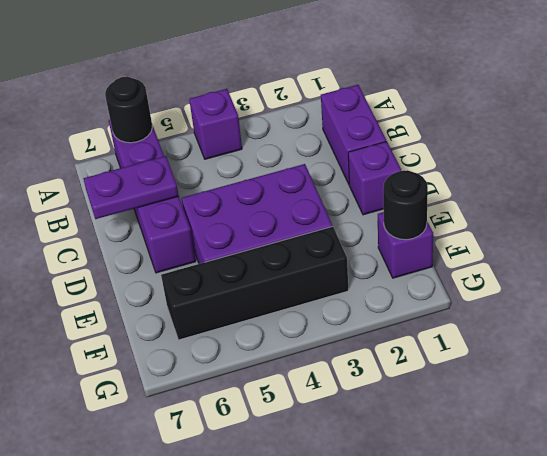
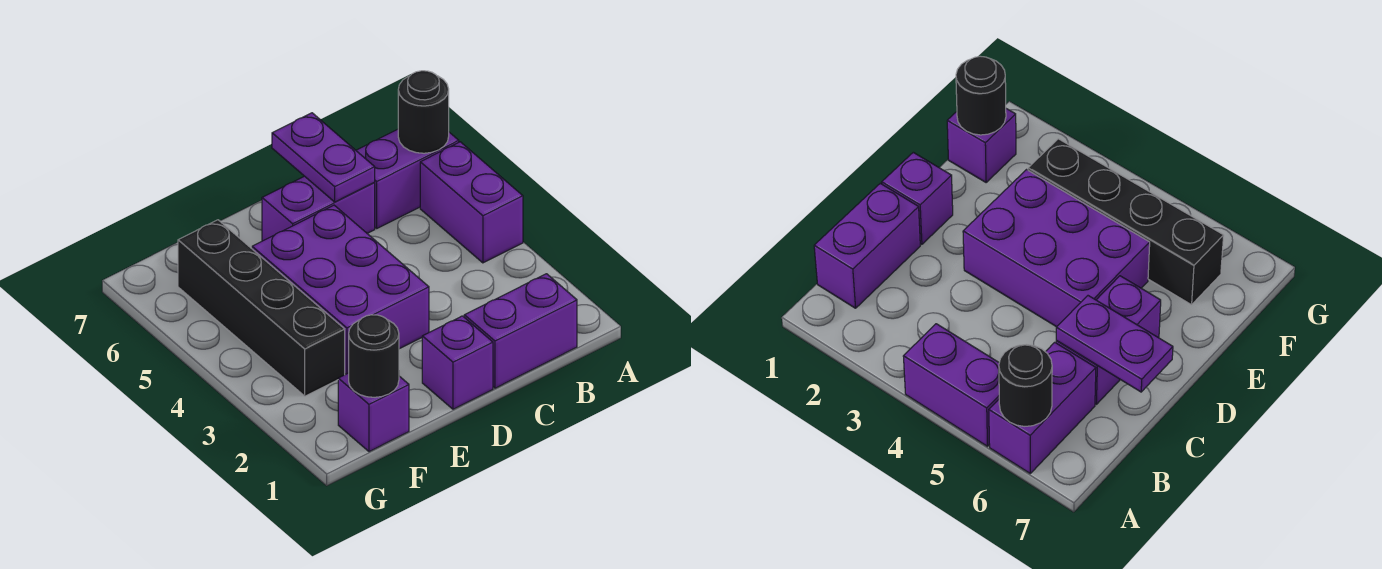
purple 1x1 brick [189,89,242,159] -> purple 1x2 brick [420,142,523,263]

